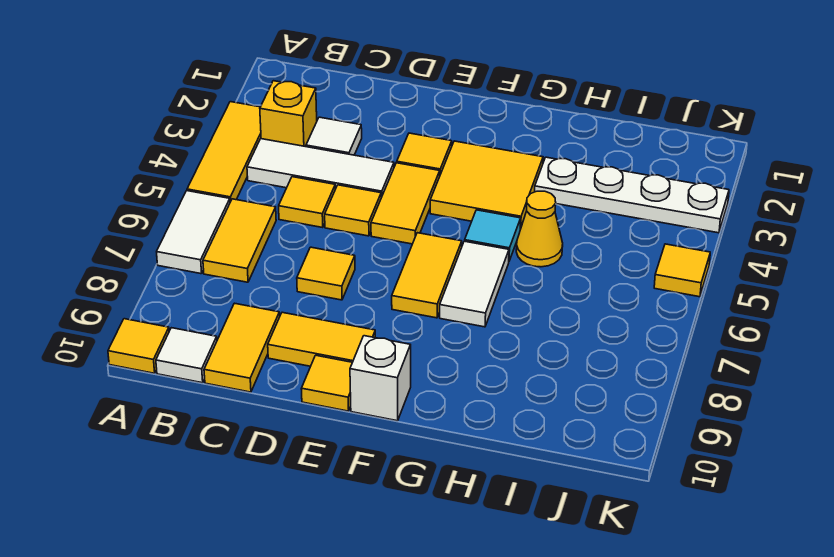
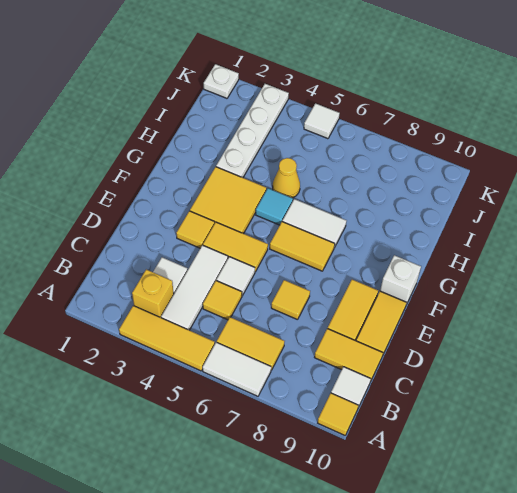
yellow 1x1 tile [325,185,381,236] -> white 1x1 tile [216,257,255,296]
yellow 1x1 tile [301,355,352,411] -> yellow 1x2 tile [356,291,407,354]
none -> white 1x1 plate [204,64,239,98]
yellow 1x1 tile [654,244,710,297] -> white 1x1 tile [304,103,340,139]

